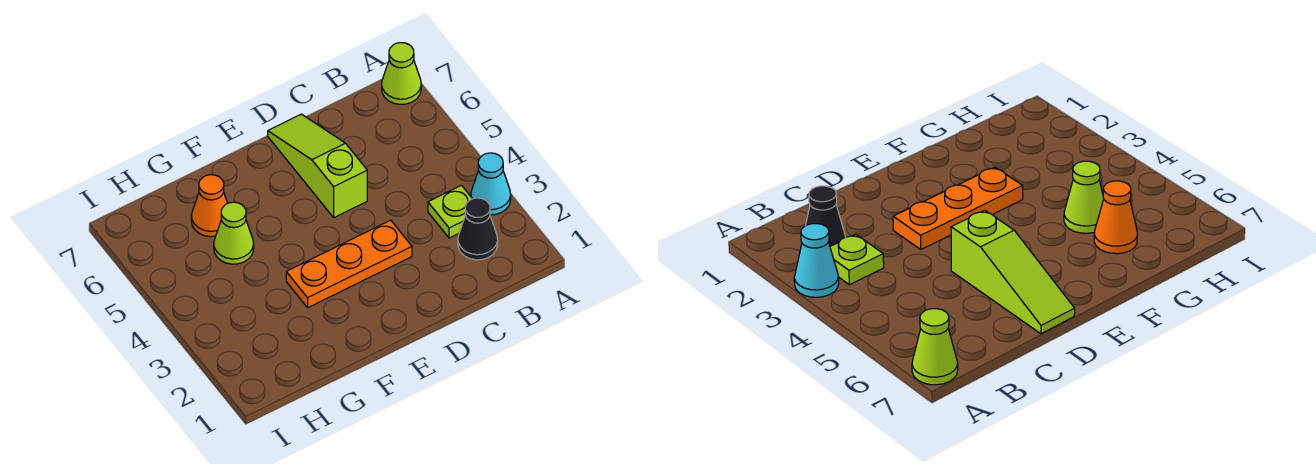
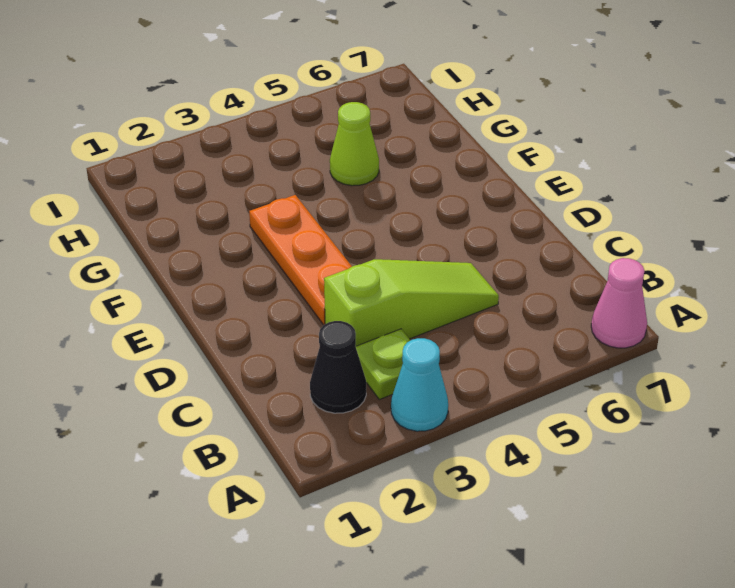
lime 1x1 cone [382,43,421,104] -> pink 1x1 cone [591,258,647,348]
lime 1x3 slope [268,114,367,217] -> lime 1x3 slope moved to [324,259,499,346]
orange 1x1 cone [191,175,228,237] -> none

